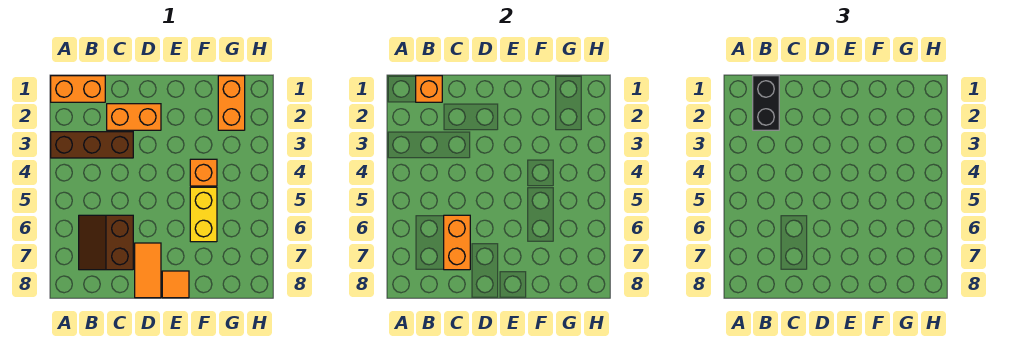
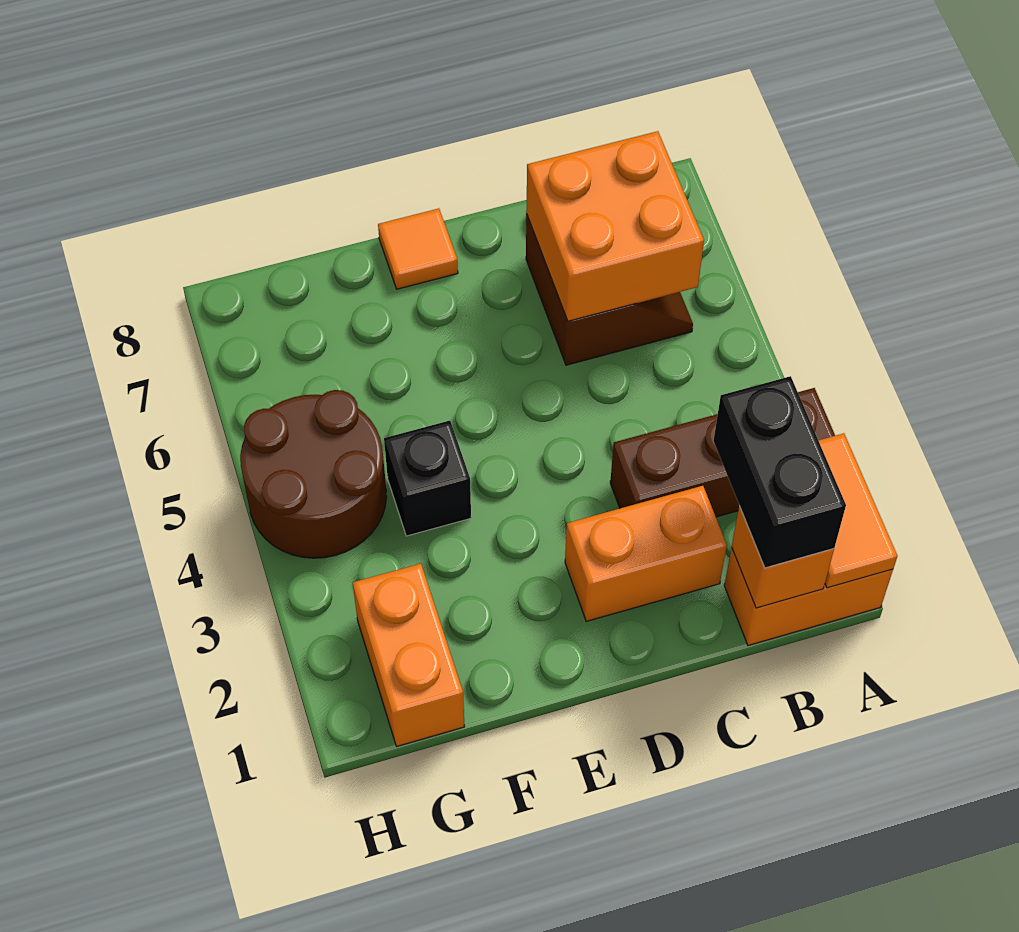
orange 1x2 brick [444,215,470,270] -> orange 2x2 brick [526,131,704,321]
orange 1x2 tile [135,243,161,298] -> orange 1x2 tile moved to [819,433,897,588]
orange 1x1 brick [190,159,217,186] -> black 1x1 brick [384,421,471,536]
yellow 1x2 brick [190,187,217,242] -> none
none -> brown 2x2 round brick [240,390,387,558]

